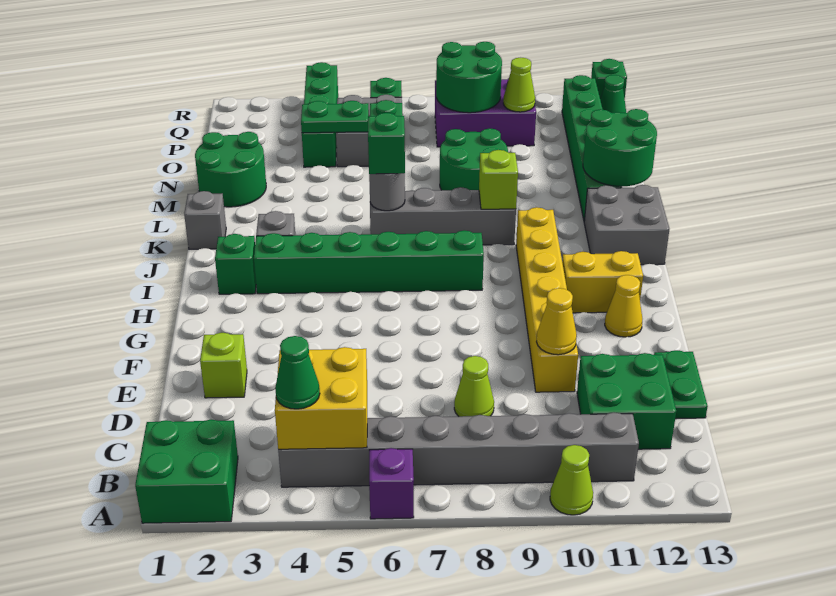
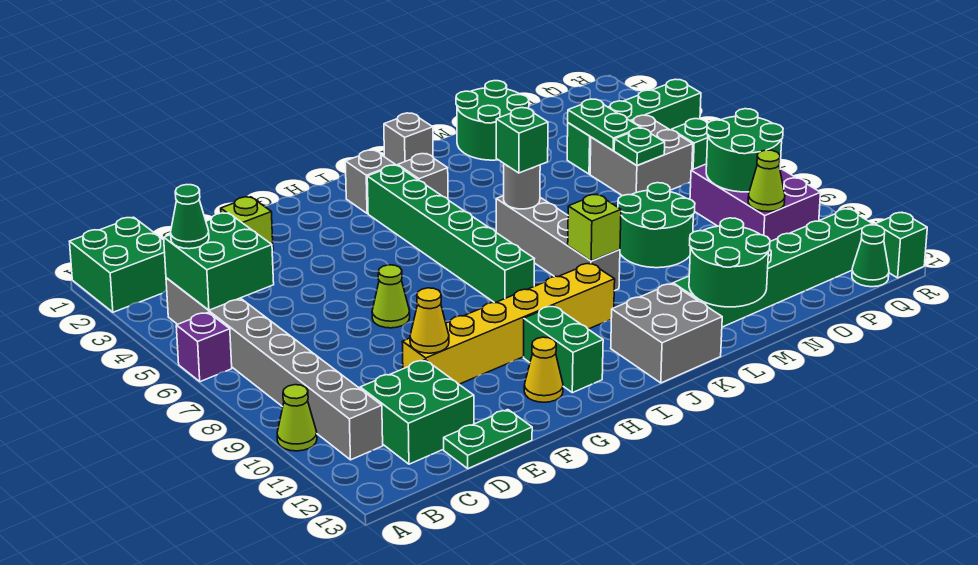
yellow 2x2 brick [275,347,367,449] -> green 2x2 brick [164,213,274,310]
lime 1x1 cone [454,356,494,417] -> lime 1x1 cone moved to [372,265,410,328]
yellow 1x2 brick [562,251,643,313] -> green 1x2 brick [524,306,603,393]
green 1x1 brick [215,234,256,294] -> grey 1x1 brick [345,150,395,214]

